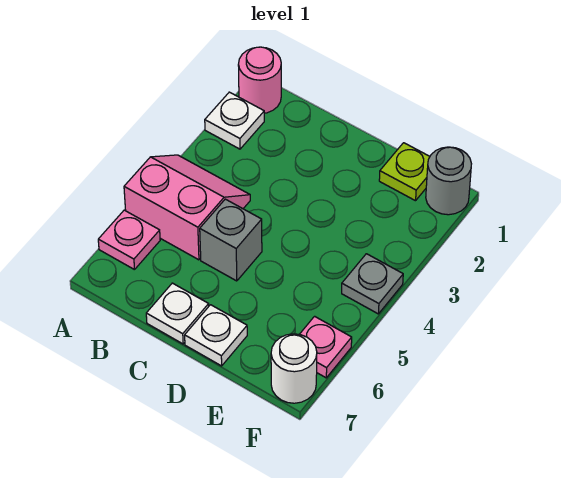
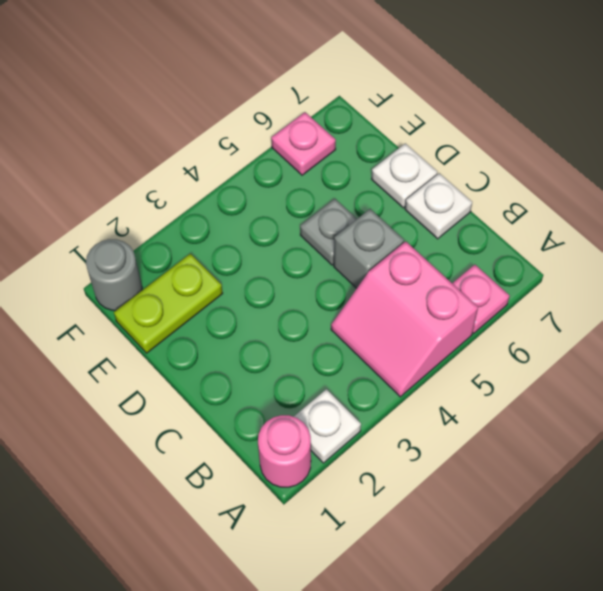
lime 1x1 plate [379,143,430,201] -> lime 1x2 plate [114,254,223,353]
grey 1x1 plate [342,254,403,314] -> grey 1x1 plate moved to [300,199,357,265]
white 1x1 round brick [271,334,317,403] -> none

